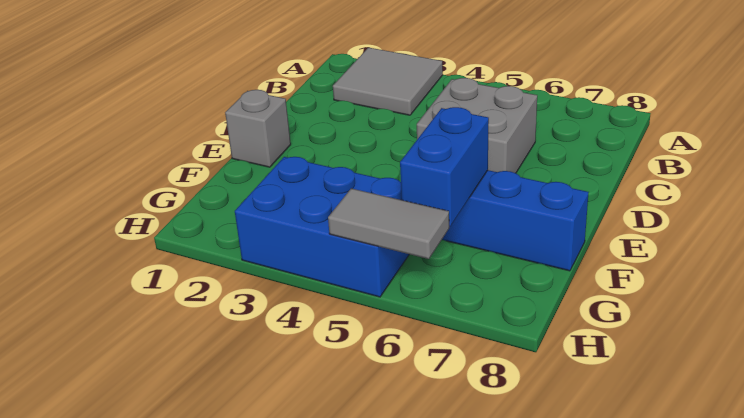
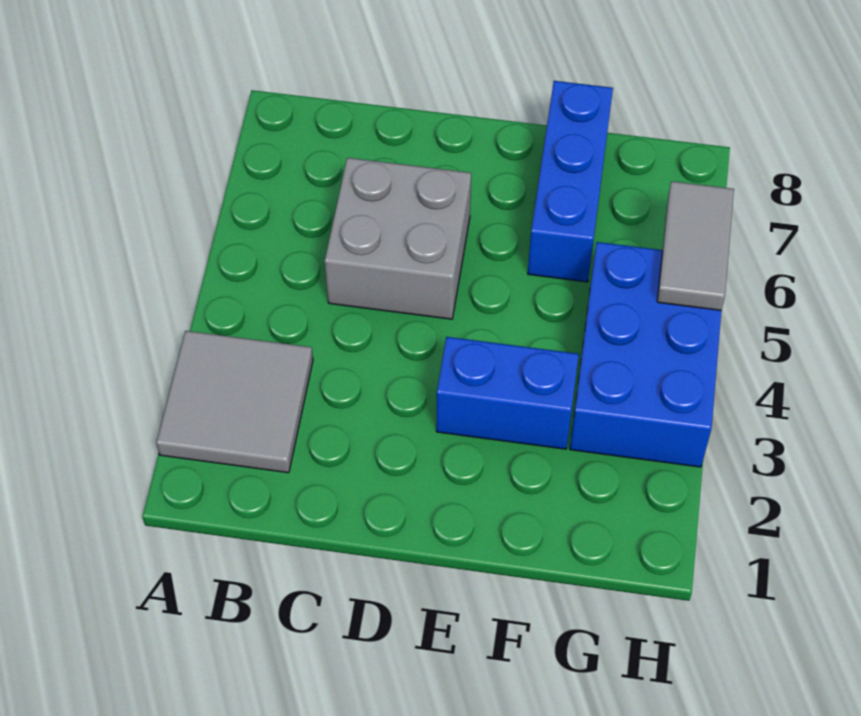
grey 1x1 brick [225,90,291,167] -> none
blue 1x2 brick [400,107,489,227] -> blue 1x2 brick moved to [436,337,579,449]

